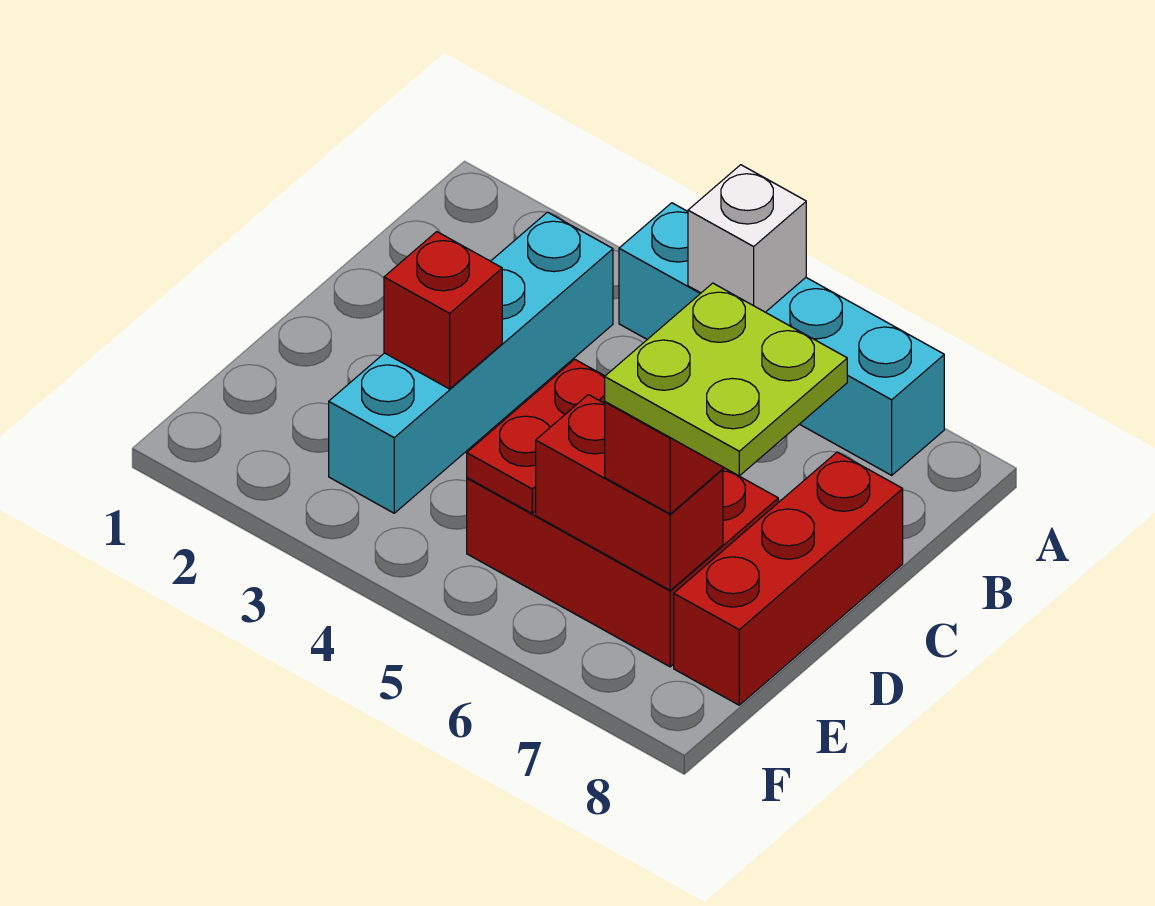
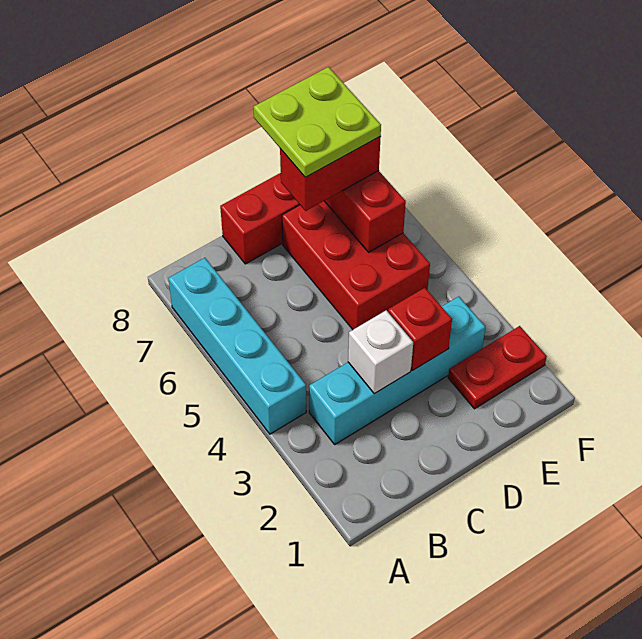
white 1x1 brick [688,165,806,312] -> white 1x1 brick moved to [348,310,413,394]
red 1x2 plate [467,359,605,513] -> red 1x2 plate moved to [448,326,547,409]

